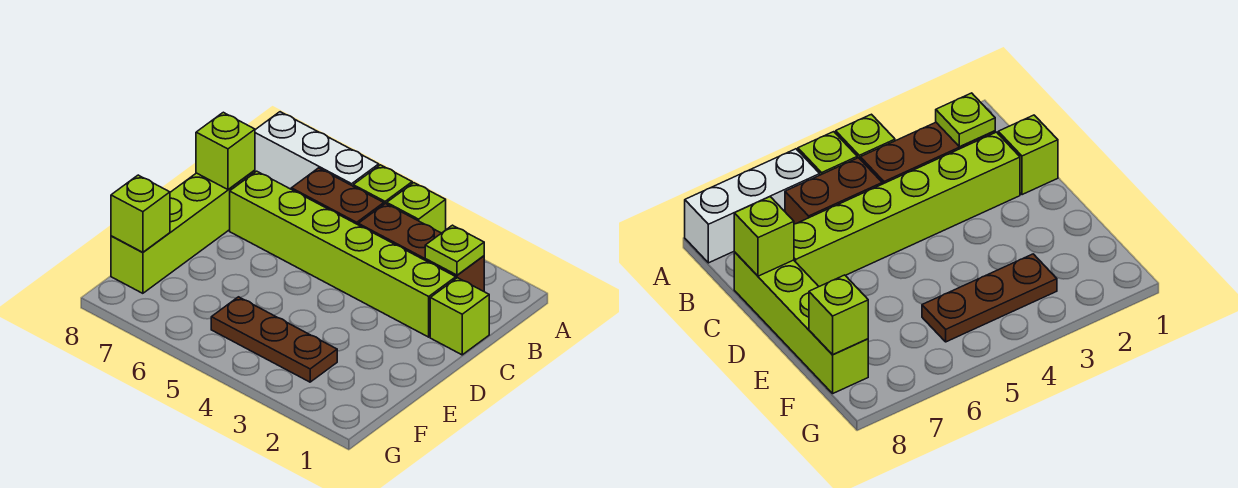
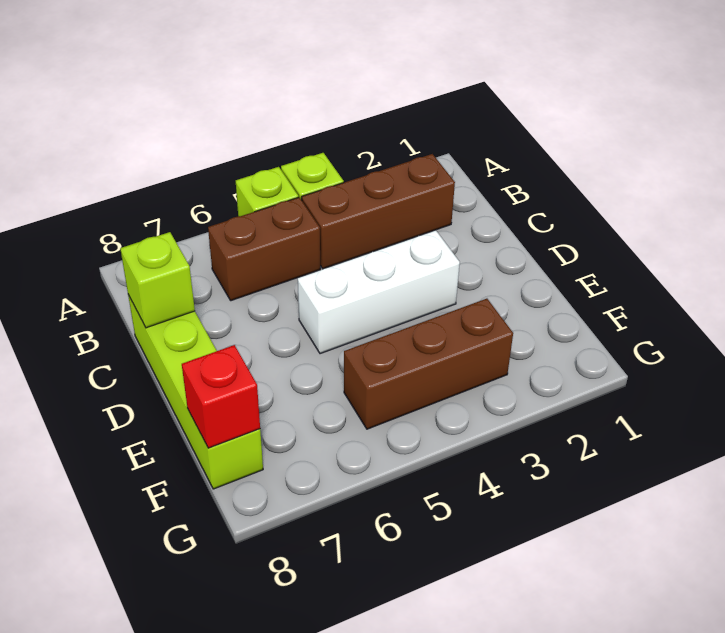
white 1x3 brick [255,112,379,189] -> white 1x3 brick moved to [298,230,460,354]
lime 1x1 plate [425,225,484,275] -> none
lime 1x1 brick [430,278,489,355] -> none
lime 1x6 brick [230,171,456,337] -> none
brown 1x3 plate [211,297,337,382] -> brown 1x3 brick [344,299,513,429]
lime 1x1 brick [111,175,170,252] -> red 1x1 brick [182,345,260,448]

